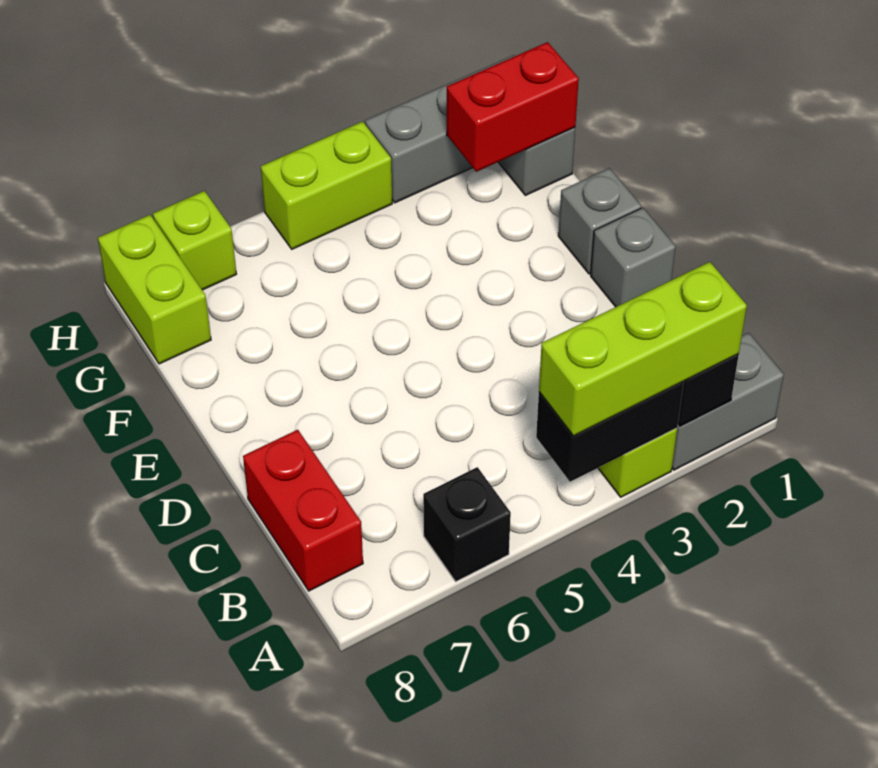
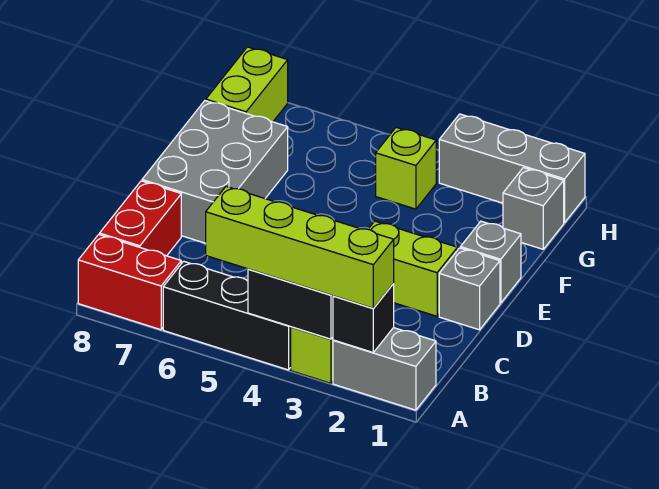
lime 1x3 brick [539,262,747,436] -> lime 1x4 brick [206,186,394,308]
black 1x1 brick [423,467,511,582] -> black 1x3 brick [163,261,291,370]
none -> grey 2x3 brick [142,101,288,243]
red 1x2 brick [447,42,579,172] -> red 1x2 brick moved to [78,235,181,330]
lime 1x2 brick [261,121,392,249] -> lime 1x2 brick moved to [368,221,457,316]
lime 1x1 brick [153,191,236,290] -> lime 1x1 brick moved to [376,128,436,209]

